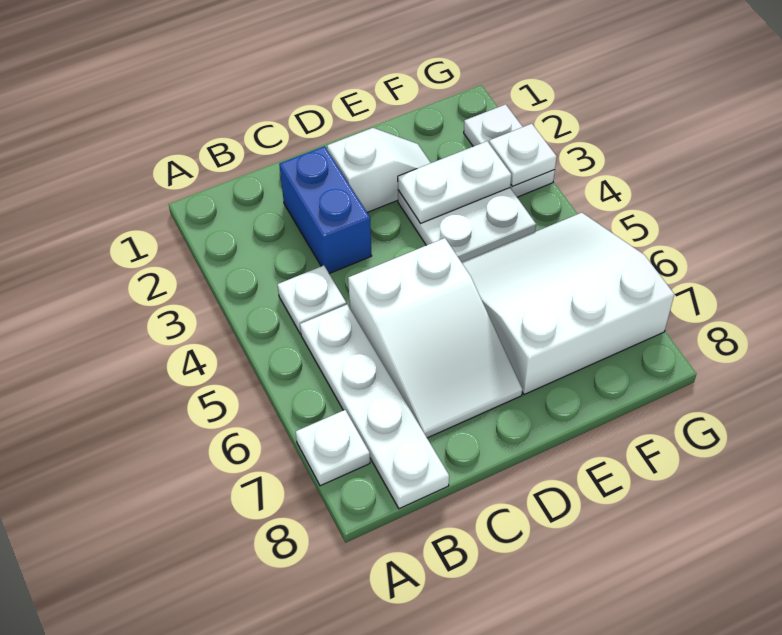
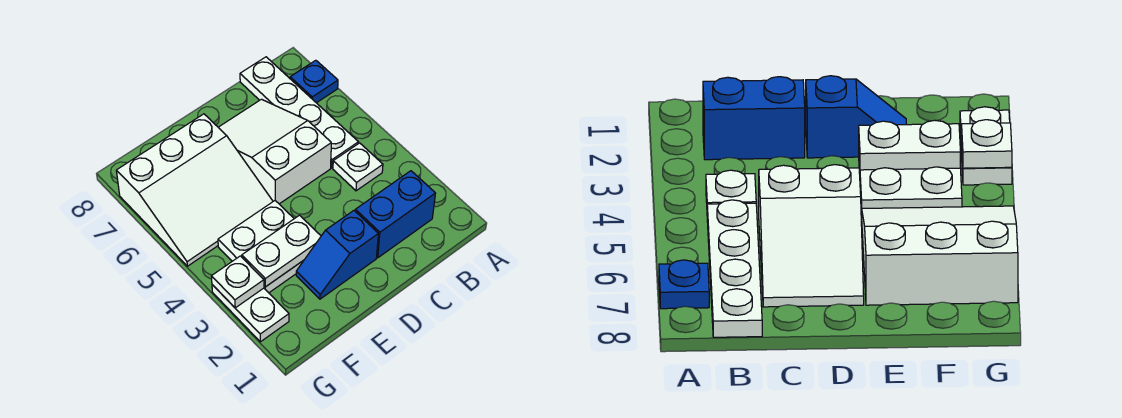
white 1x1 plate [295,410,370,486] -> blue 1x1 plate [290,60,338,103]
blue 1x2 brick [279,146,372,274] -> blue 1x2 brick turned to [355,171,436,258]
white 1x2 slope [327,128,431,212] -> blue 1x2 slope [296,211,378,299]

